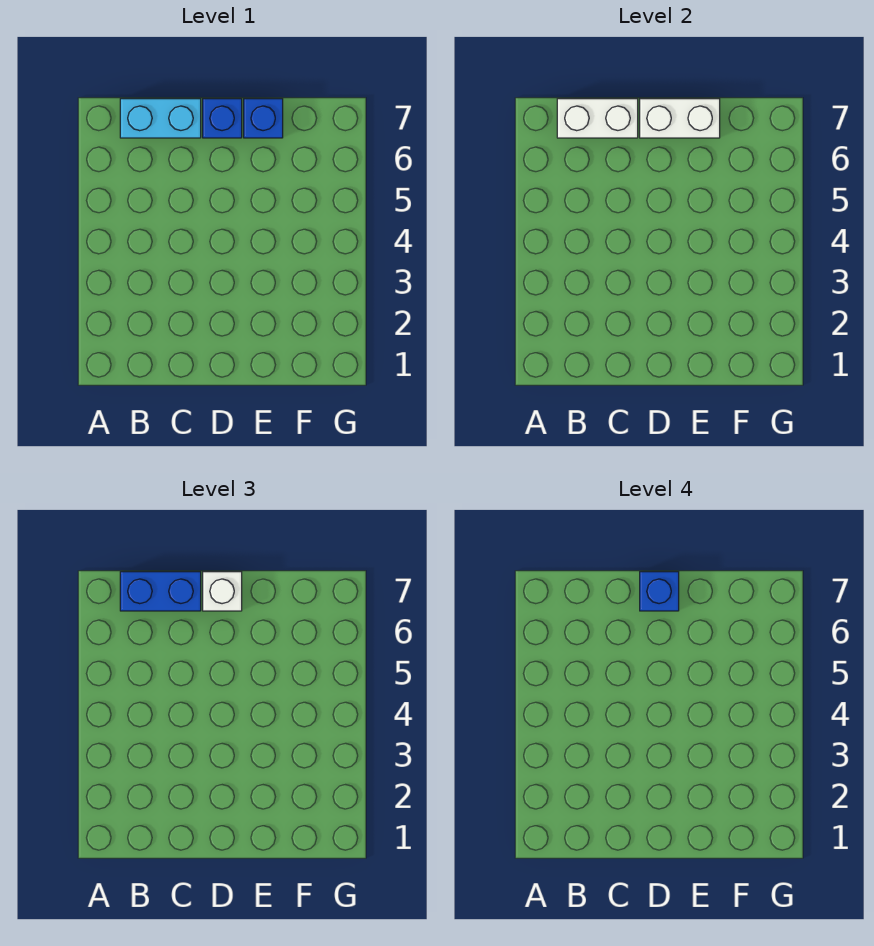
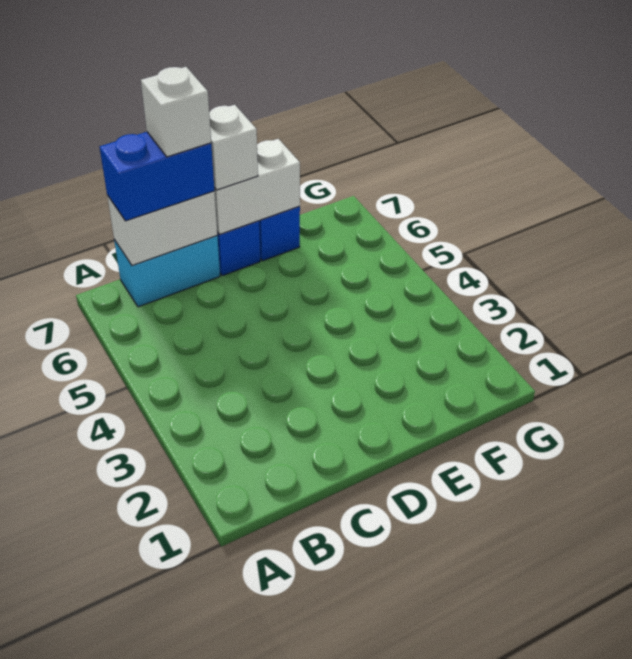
none -> white 1x1 brick [141,67,211,157]
blue 1x1 brick [640,572,679,611] -> none

